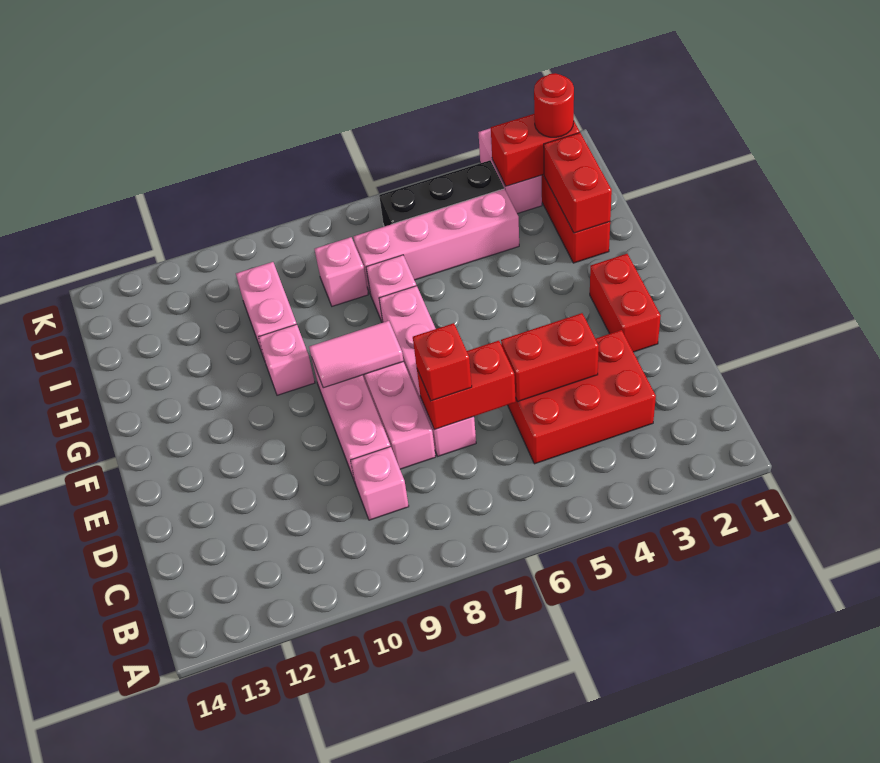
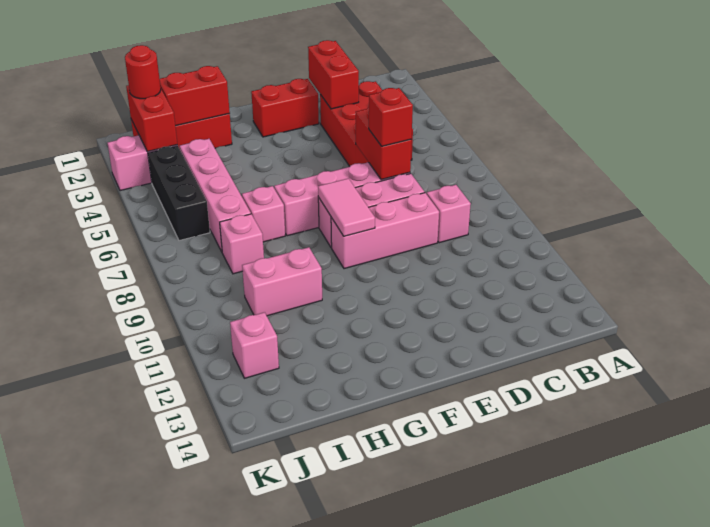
red 1x2 brick [501,313,599,401] -> red 1x2 brick moved to [308,40,359,109]
pink 1x1 brick [259,324,315,395] -> pink 1x1 brick moved to [230,312,279,378]

